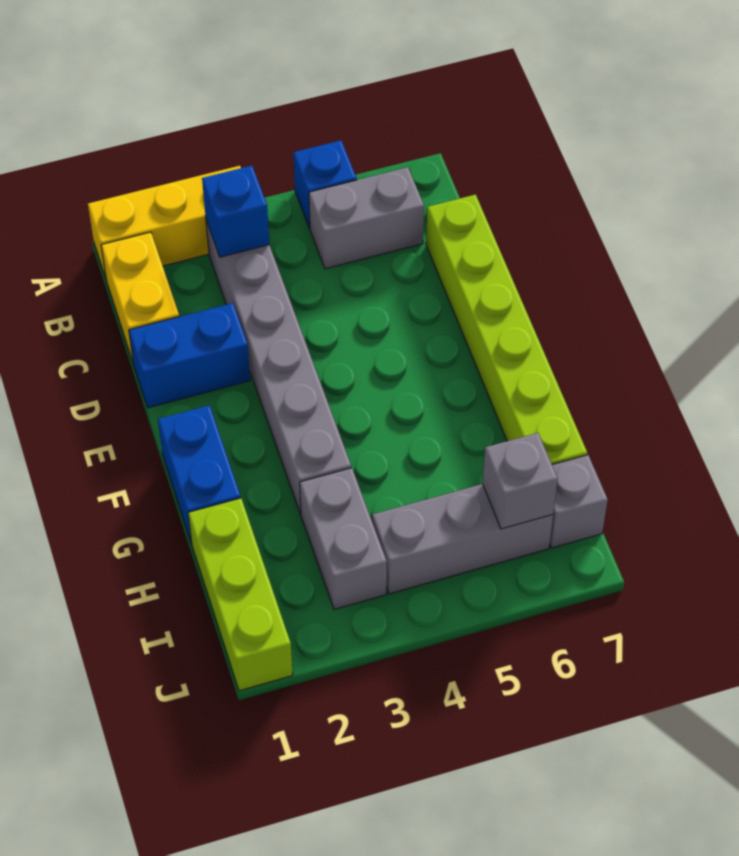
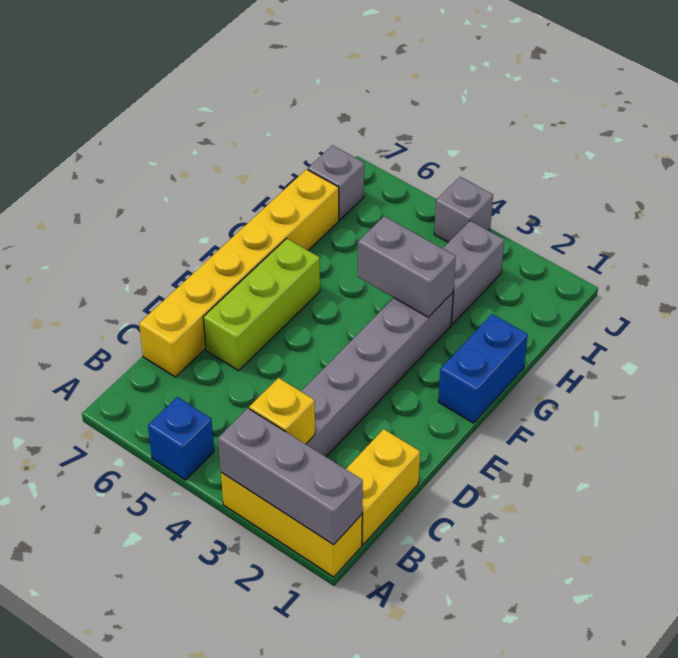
blue 1x1 brick [202,166,269,257] -> yellow 1x1 brick [249,378,315,444]
grey 1x2 brick [309,167,424,269] -> grey 1x2 brick moved to [358,216,456,317]
lime 1x6 brick [426,195,587,465] -> yellow 1x6 brick [139,169,339,377]
blue 1x2 brick [129,303,250,408] -> none
lime 1x3 brick [188,498,293,691] -> lime 1x3 brick moved to [203,238,320,371]
grey 1x3 brick [372,484,553,594] -> grey 1x3 brick moved to [218,408,363,545]
grey 1x1 brick [483,433,558,529] -> grey 1x1 brick moved to [434,177,493,242]

